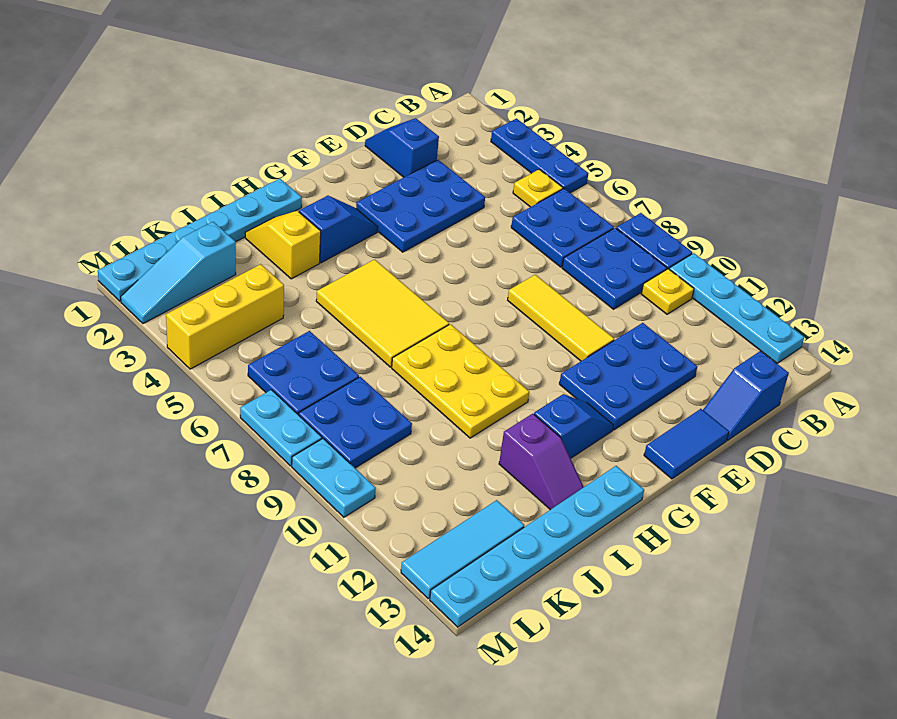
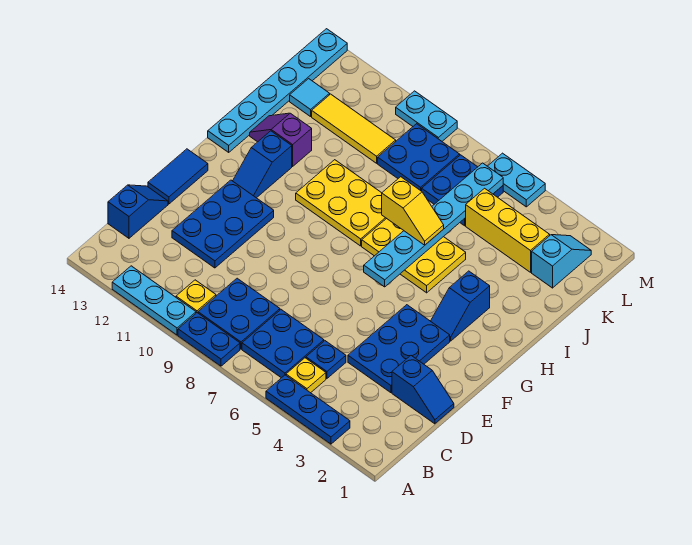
cyan 1x4 plate [669,253,804,363] -> cyan 1x3 plate [112,266,196,335]
none -> blue 1x1 plate [306,341,346,379]
yellow 1x3 tile [508,275,614,361] -> yellow 1x3 tile moved to [312,94,396,163]
cyan 1x6 plate [98,179,302,301] -> cyan 1x6 plate moved to [364,163,503,287]
yellow 2x3 tile [316,259,449,367] -> yellow 2x3 plate [362,219,466,293]
yellow 1x2 slope [245,211,321,279] -> yellow 1x2 slope moved to [382,177,444,245]
cyan 1x3 slope [121,222,236,323] -> cyan 1x2 slope [532,235,591,288]
yellow 1x3 brick [166,264,284,369] -> yellow 1x3 brick turned to [466,188,550,272]
cyan 1x3 tile [401,500,524,599] -> cyan 1x1 tile [290,79,330,117]
cyan 1x2 plate [240,390,322,466] -> cyan 1x2 plate moved to [488,153,545,207]

